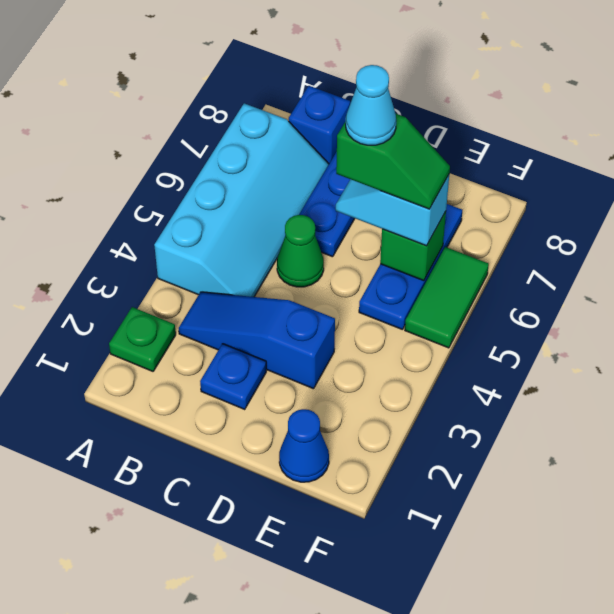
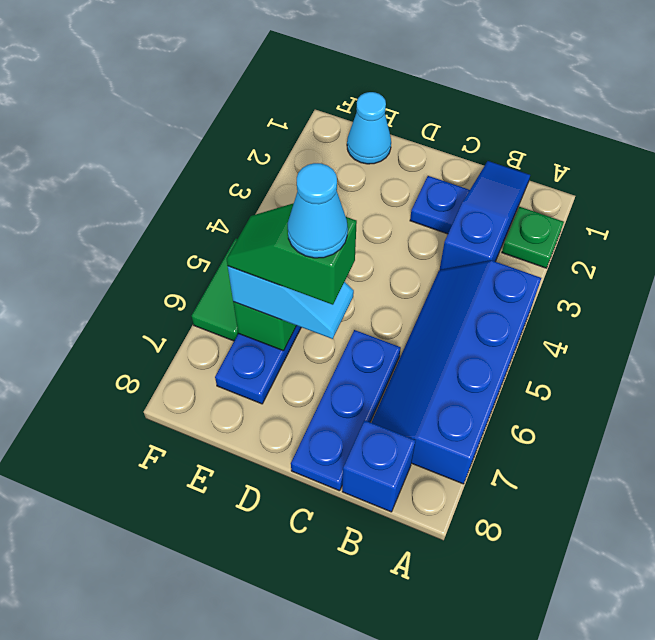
cyan 2x4 slope [154,103,329,297] -> blue 2x4 slope [371,261,541,484]
blue 1x3 slope [179,292,335,389] -> blue 1x3 slope turned to [440,161,530,270]
green 1x1 cone [277,215,324,287] -> none
blue 1x1 cone [279,409,329,482] -> cyan 1x1 cone [347,92,391,164]

